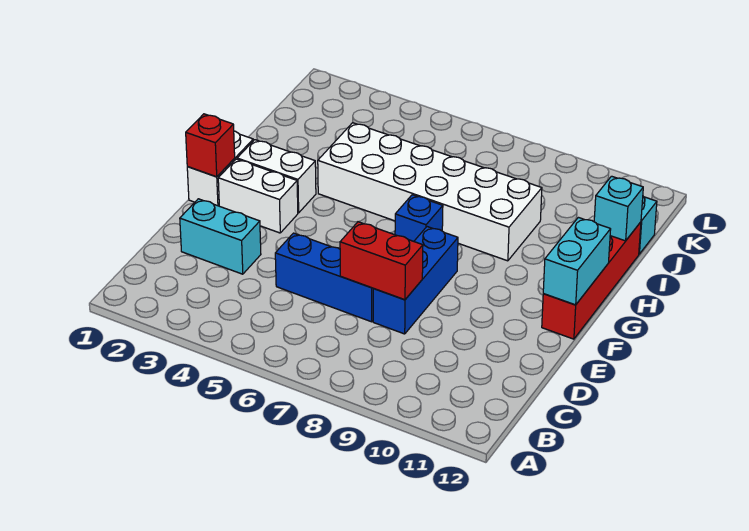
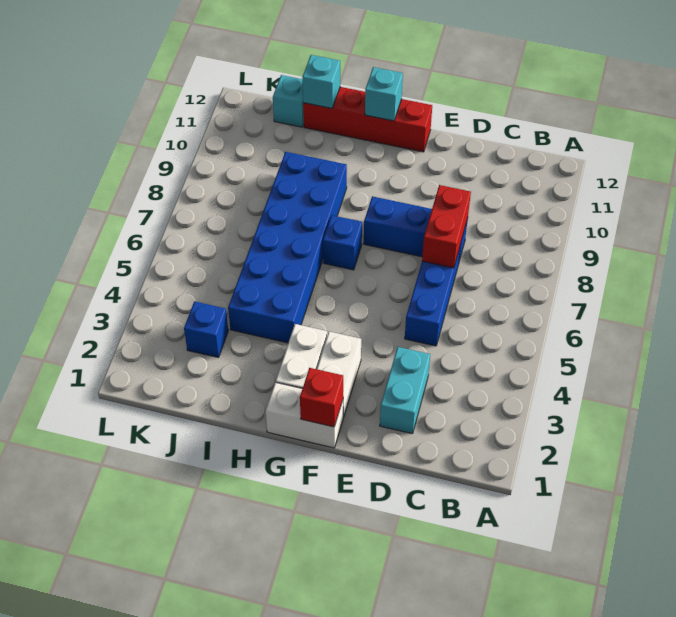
cyan 1x2 brick [543,217,611,305] -> cyan 1x1 brick [365,67,403,121]
white 2x6 brick [318,123,542,261] -> blue 2x6 brick [228,152,347,343]
none -> blue 1x1 brick [184,301,228,358]

